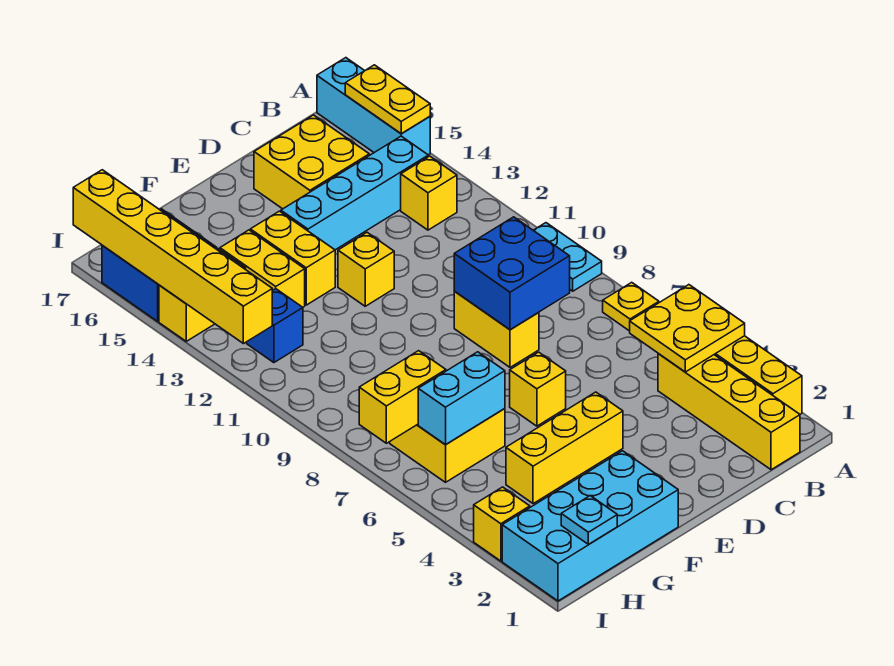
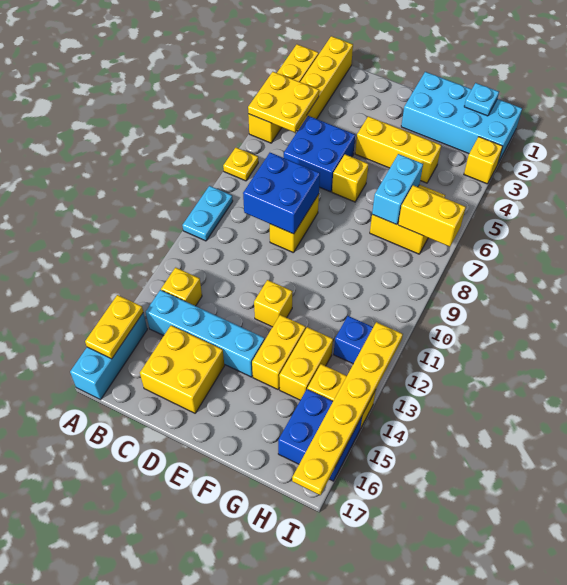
none -> blue 2x2 brick [284,116,355,192]
cyan 1x2 brick [418,352,505,445] -> cyan 1x2 brick turned to [372,154,423,225]
yellow 1x6 brick [73,170,272,344] -> yellow 1x6 plate [292,322,403,495]

